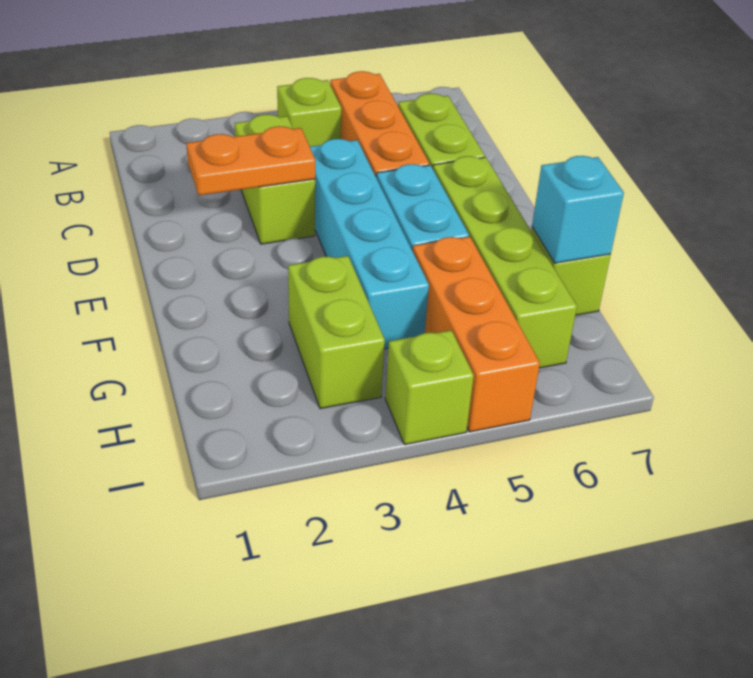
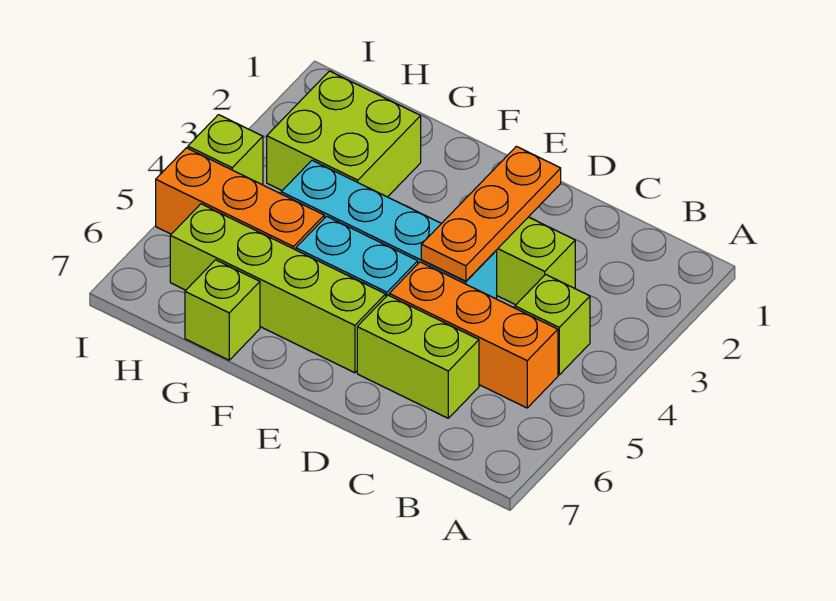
orange 1x2 plate [186,126,315,195] -> orange 1x3 plate [421,146,561,281]
lime 1x2 brick [288,256,385,409] -> lime 2x2 brick [267,71,421,197]
cyan 1x1 brick [532,156,624,263] -> none

